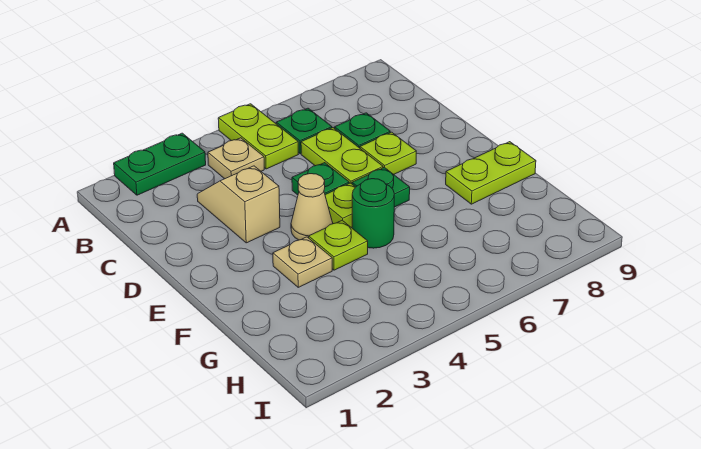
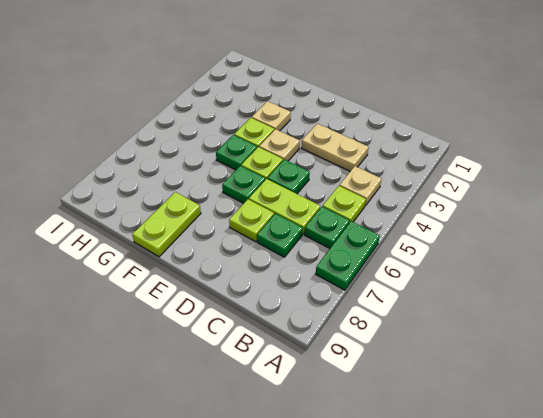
green 1x2 plate [114,133,206,195] -> green 1x2 plate moved to [316,221,380,290]
lime 1x2 plate [218,104,298,169] -> lime 1x1 plate [323,186,366,223]
tan 1x2 slope [197,166,280,243] -> tan 1x2 plate [301,124,369,171]
tan 1x1 cone [291,174,333,240] -> tan 1x1 plate [259,129,300,161]
green 1x1 round brick [352,179,394,248] -> green 1x1 plate [216,135,257,170]

